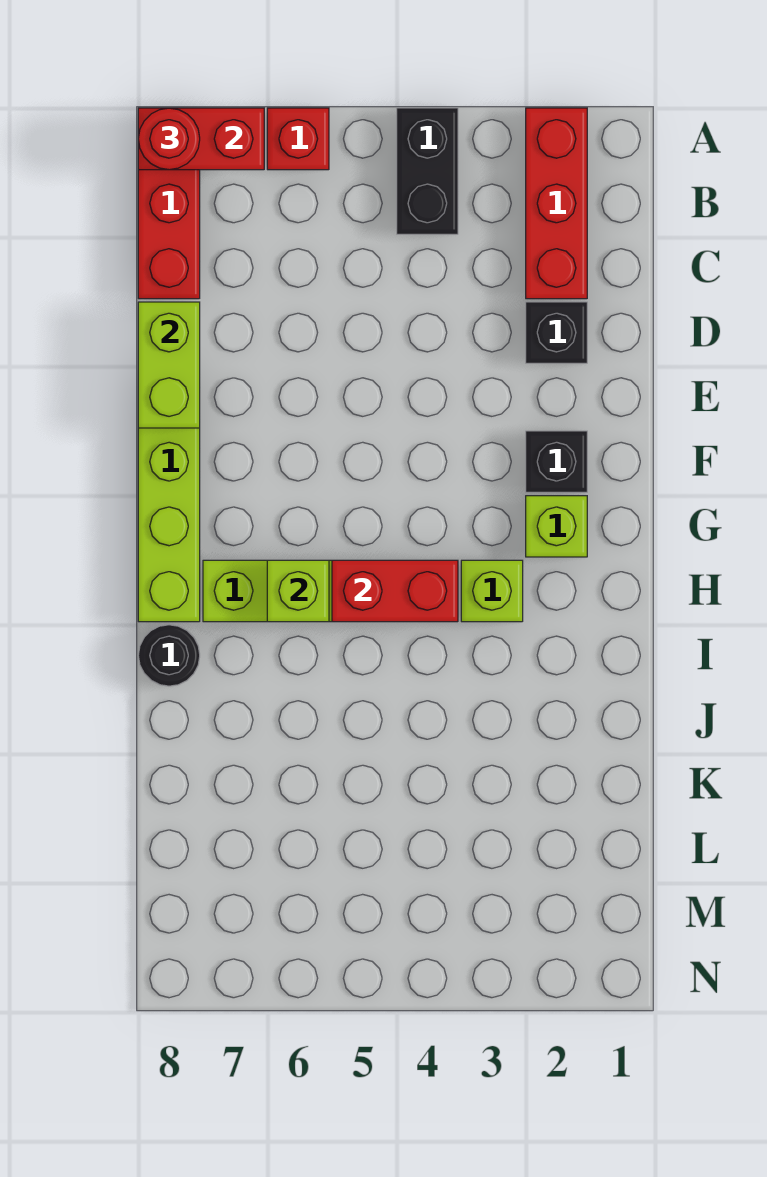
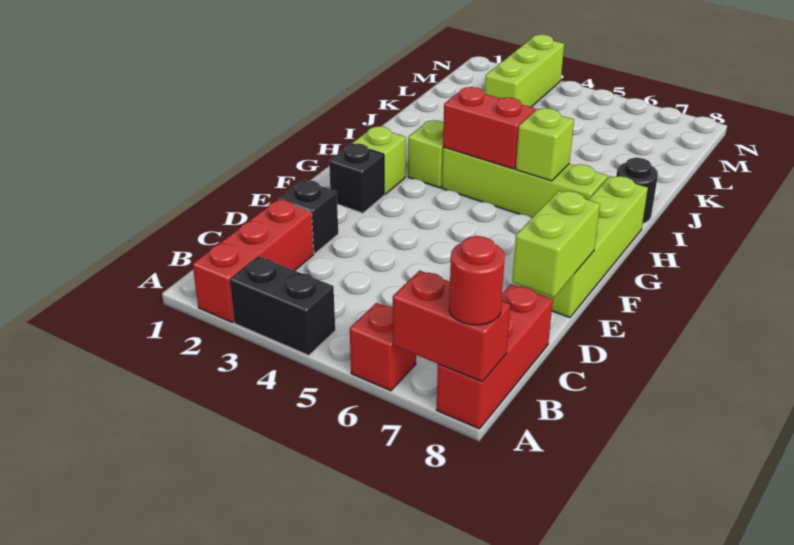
black 1x2 brick [397,108,458,234] -> black 1x2 brick turned to [230,256,335,355]
none -> lime 1x3 brick [484,34,564,107]

